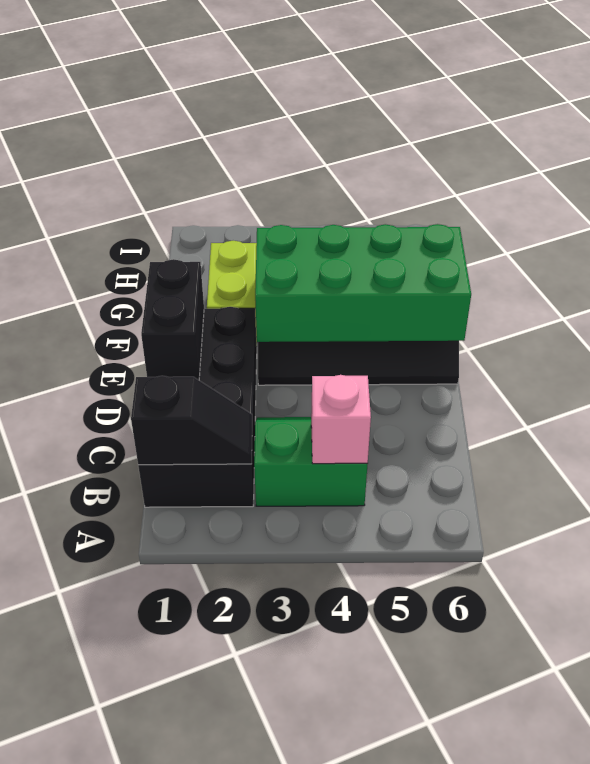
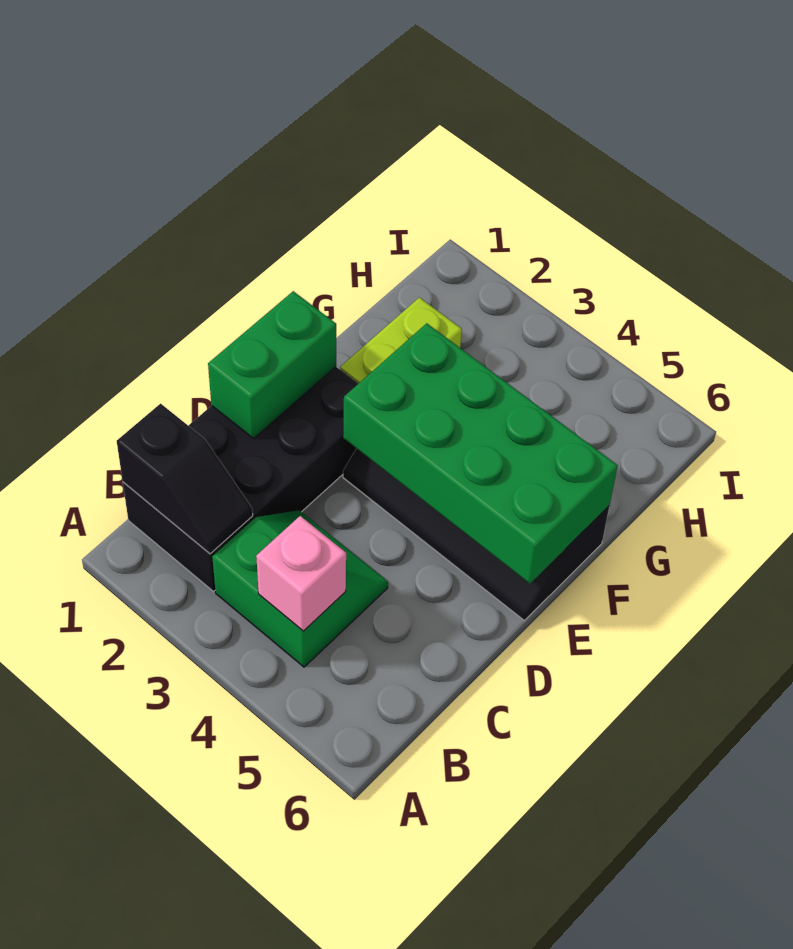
black 1x2 brick [141,259,204,380] -> green 1x2 brick [208,291,336,439]

